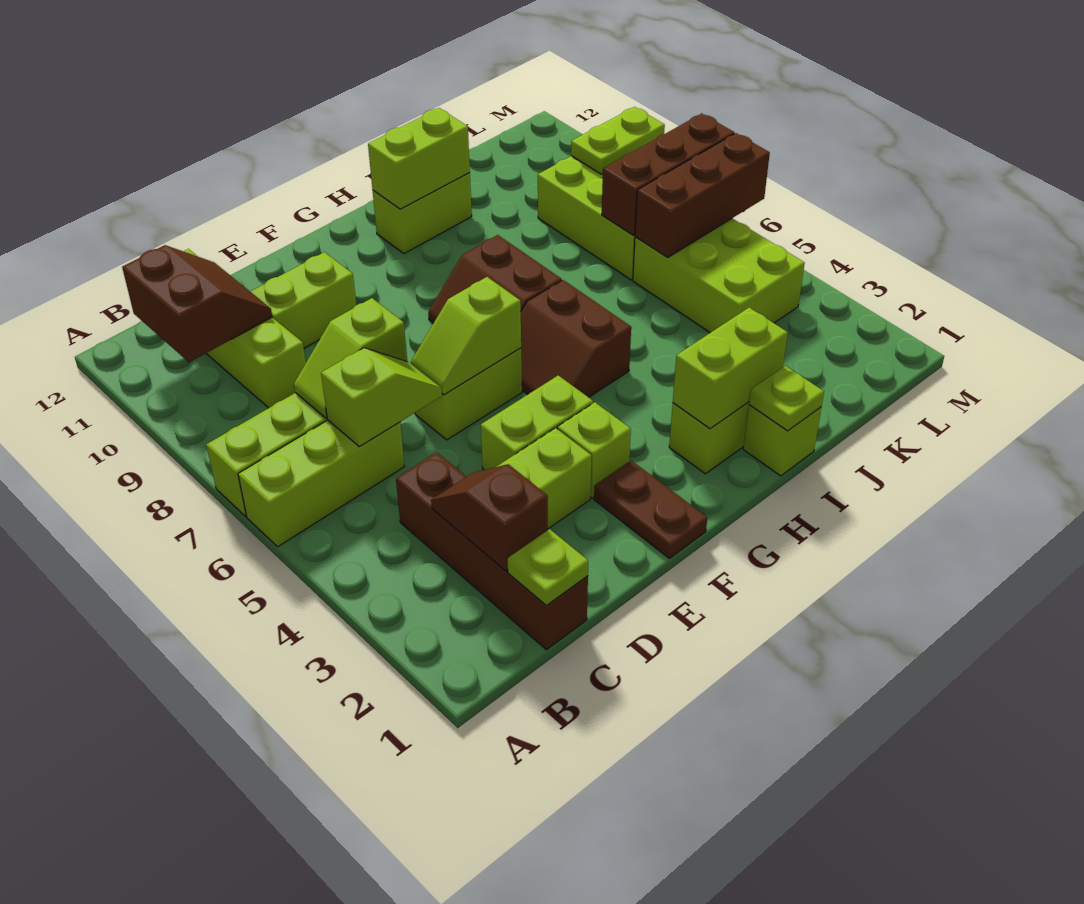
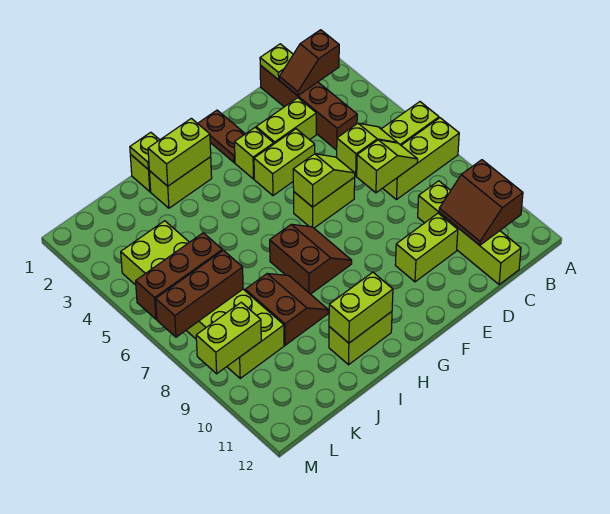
brown 1x2 slope [431,464,548,571] -> brown 1x2 slope turned to [279,30,339,96]
lime 1x2 slope [321,348,442,447] -> lime 1x2 slope turned to [337,123,397,176]
brown 2x2 slope [521,280,631,397] -> brown 2x2 slope moved to [245,274,328,345]
lime 1x2 plate [571,107,665,174] -> lime 1x2 brick [196,302,261,374]

